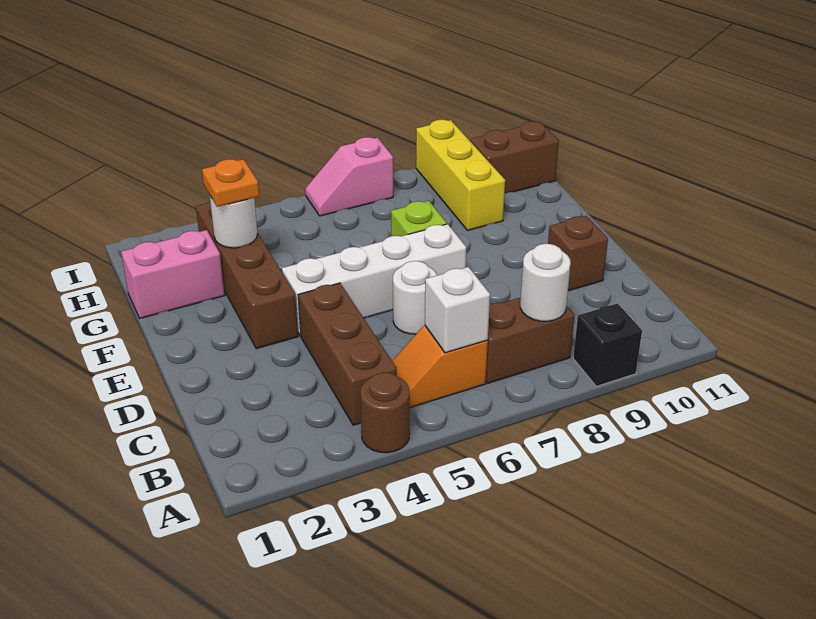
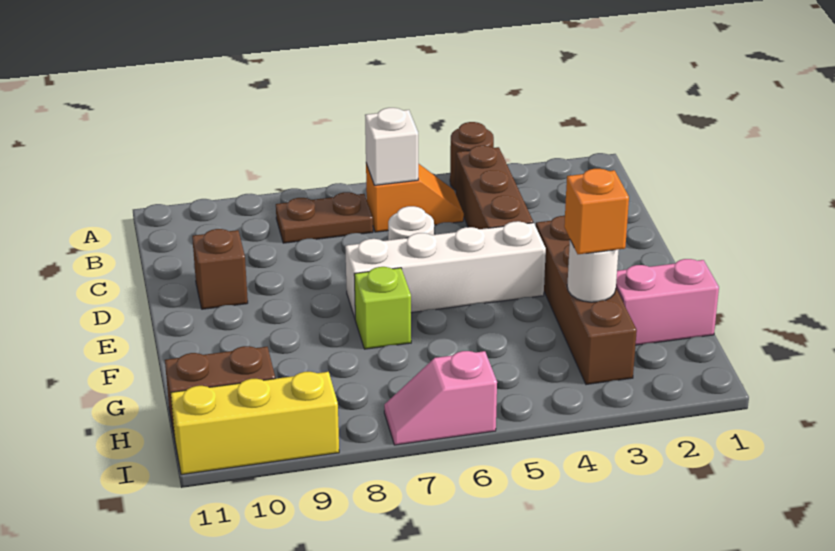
black 1x1 brick [573,303,642,386] -> none
brown 1x2 brick [486,297,574,383] -> brown 1x2 plate [276,192,373,243]
white 1x1 round brick [520,244,571,321] -> none
orange 1x1 plate [202,159,259,207] -> orange 1x1 brick [564,169,629,254]
yellow 1x3 brick [416,120,505,231] -> yellow 1x3 brick turned to [171,372,339,475]
pink 1x2 slope [305,137,393,216] -> pink 1x2 slope turned to [384,351,497,445]

